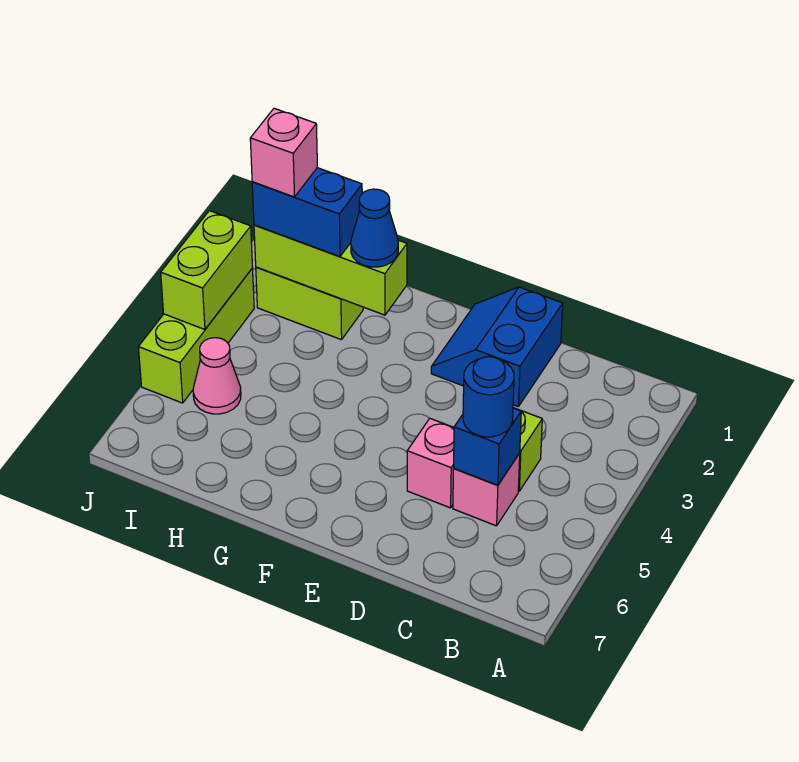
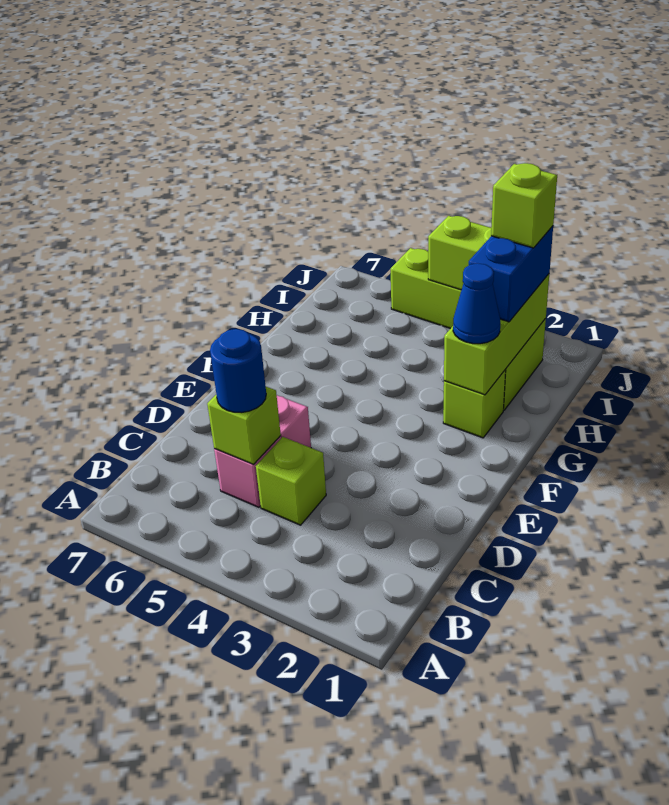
blue 1x1 brick [454,408,521,485] -> lime 1x1 brick [207,387,281,464]
blue 2x2 slope [431,287,563,406] -> none
none -> lime 1x1 brick [443,370,506,438]
pink 1x1 brick [250,108,317,197] -> lime 1x1 brick [491,163,557,248]
pink 1x1 cone [193,338,241,414] -> none

